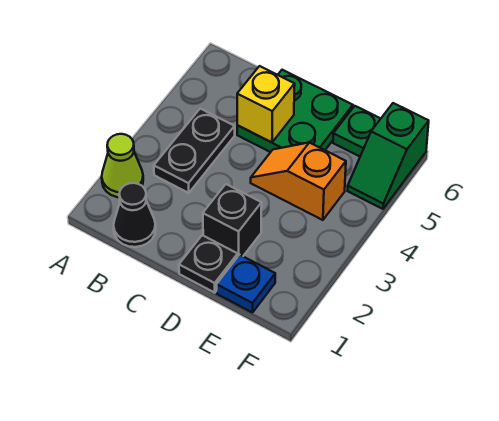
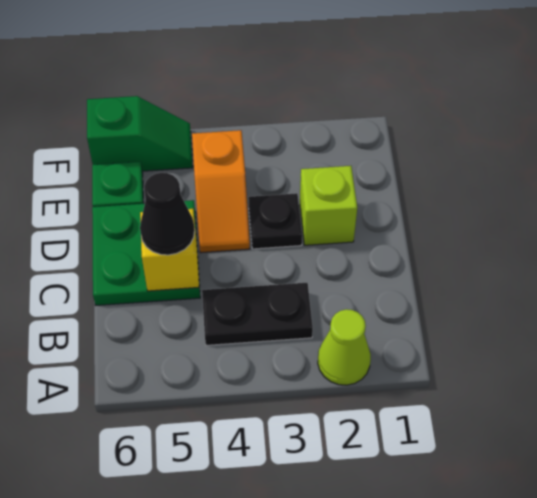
black 1x1 cone [114,183,156,247] -> black 1x1 cone moved to [140,173,195,255]
black 1x1 plate [179,235,238,293] -> black 1x1 plate moved to [248,193,302,249]
black 1x1 brick [203,184,262,256] -> lime 1x1 brick [300,166,357,245]
blue 1x1 plate [217,255,275,313] -> none

